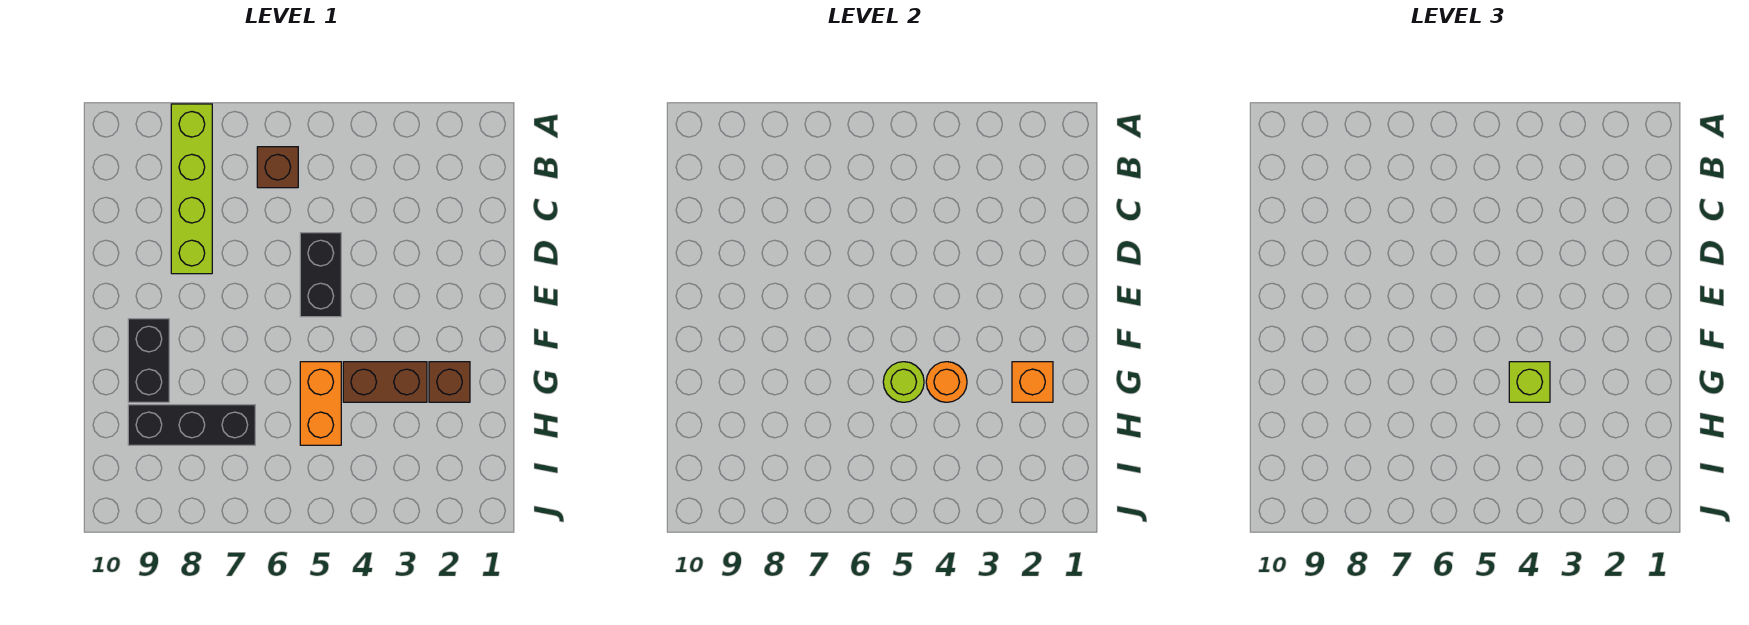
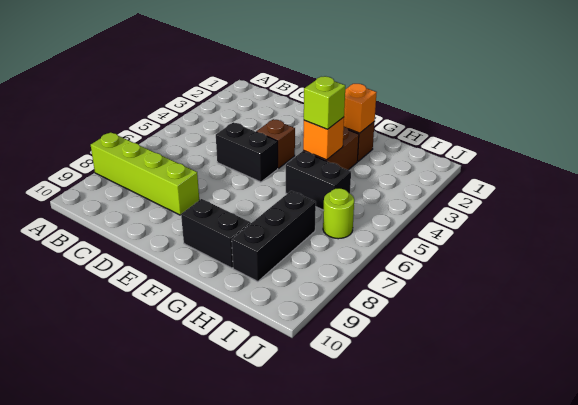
brown 1x1 brick [257,147,298,188] -> brown 1x1 brick moved to [256,119,295,168]
orange 1x1 round brick [926,362,967,402] -> orange 1x1 brick [303,117,344,160]
orange 1x2 brick [300,362,341,445] -> black 1x2 brick [286,151,351,210]
lime 1x1 round brick [883,362,924,402] -> lime 1x1 round brick moved to [323,188,354,239]

